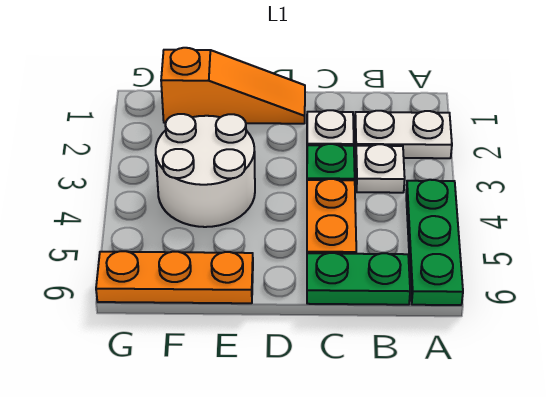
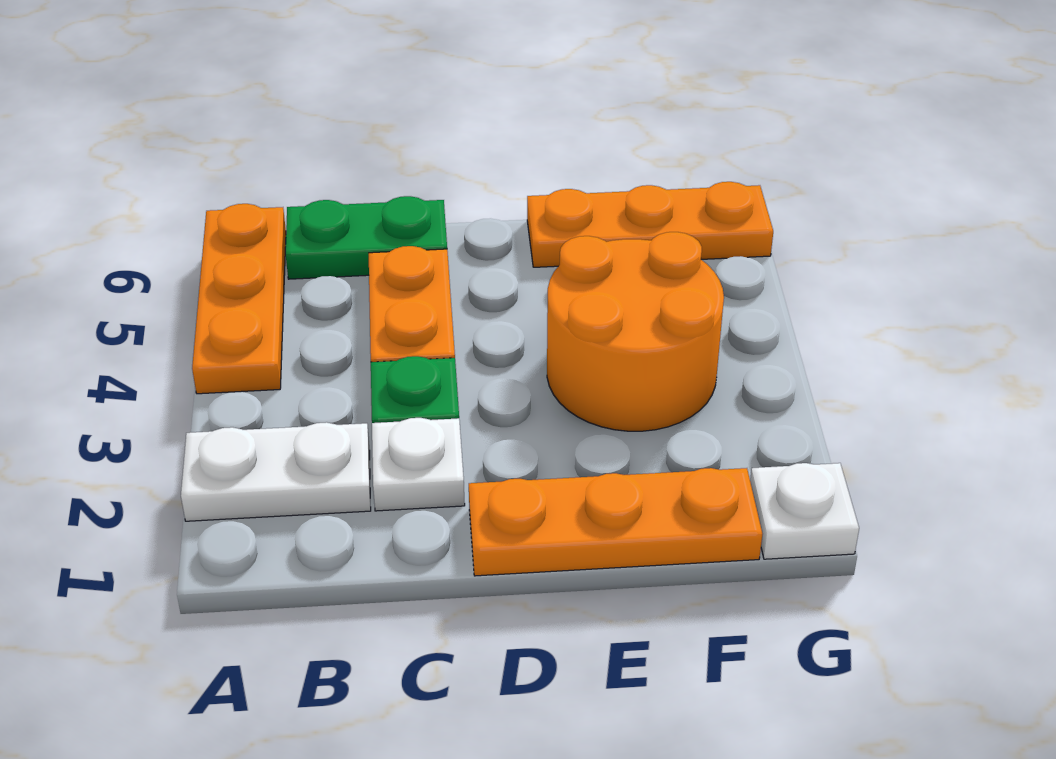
green 1x3 plate [406,180,463,305] -> orange 1x3 plate [192,204,286,394]
white 1x1 plate [356,144,405,193] -> white 1x1 plate moved to [750,463,859,559]
orange 1x3 slope [161,48,305,124] -> orange 1x3 plate [469,468,762,576]
white 2x2 round brick [156,114,255,227] -> orange 2x2 round brick [547,232,724,431]

